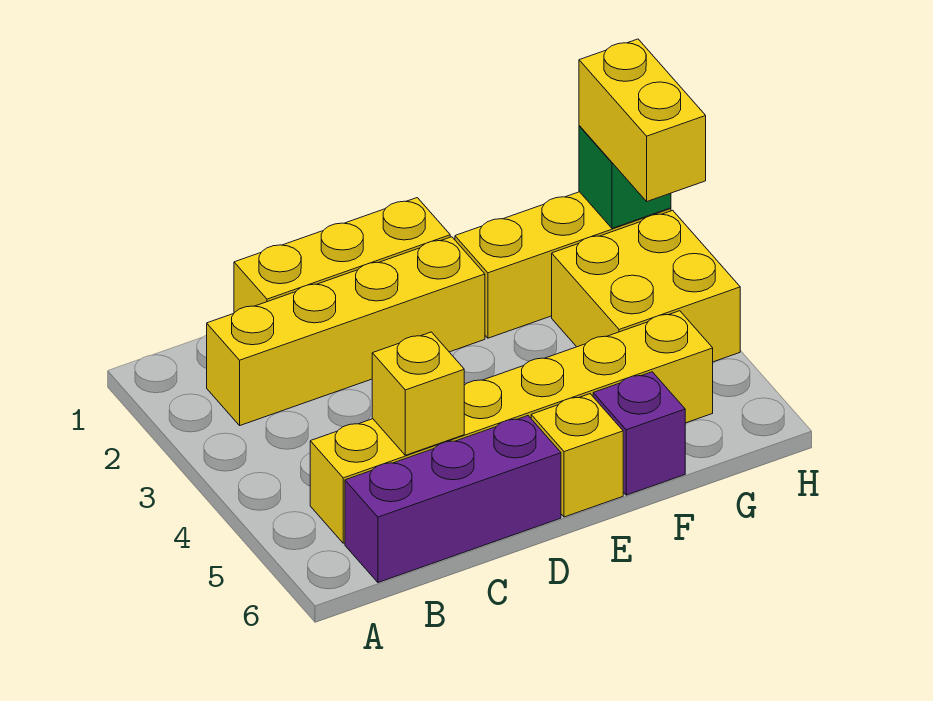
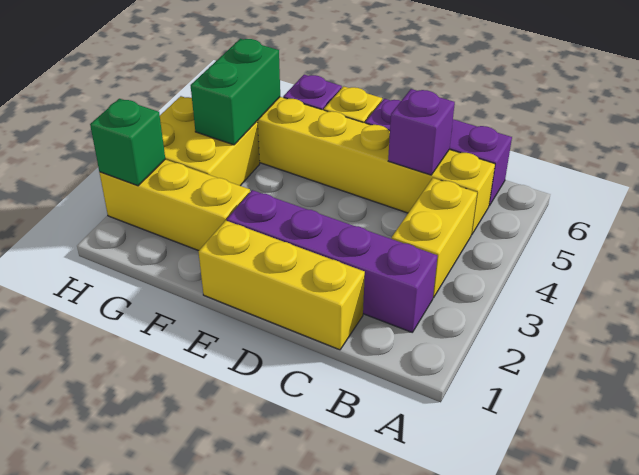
yellow 1x4 brick [207,237,485,425] -> purple 1x4 brick [227,190,437,332]
yellow 1x1 brick [372,332,464,455] -> purple 1x1 brick [388,89,455,175]
none -> green 1x2 brick [191,39,280,145]
yellow 1x2 brick [579,39,706,201] -> yellow 1x2 brick moved to [392,178,477,298]

